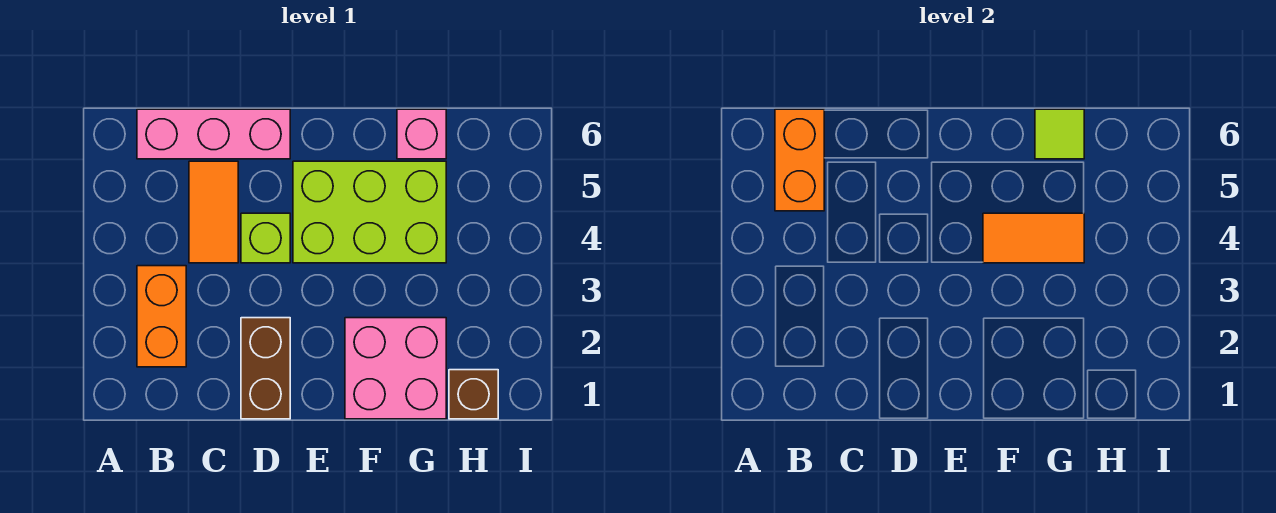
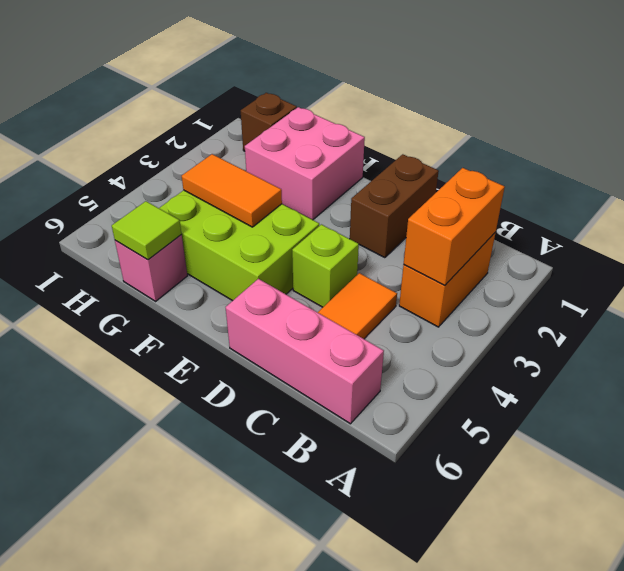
orange 1x2 brick [775,109,824,211] -> orange 1x2 brick moved to [404,168,505,285]

